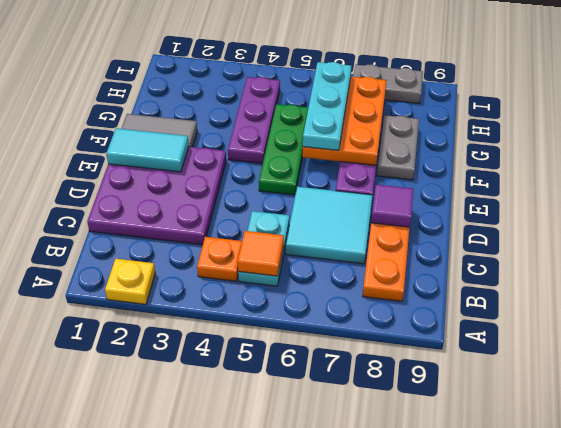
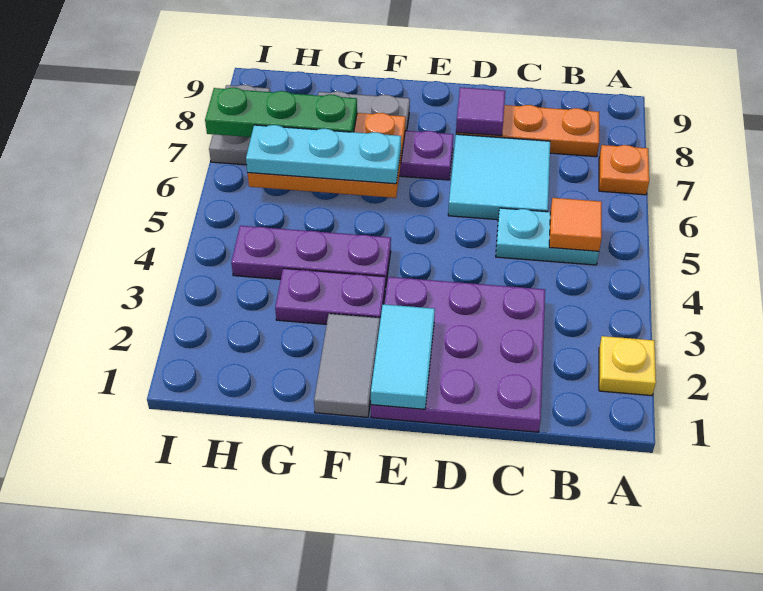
orange 1x1 plate [197,237,242,281] -> orange 1x1 plate moved to [599,145,649,195]
green 1x3 plate [259,104,308,195] -> green 1x3 plate moved to [205,88,357,137]
none -> purple 1x2 plate [275,268,386,324]

